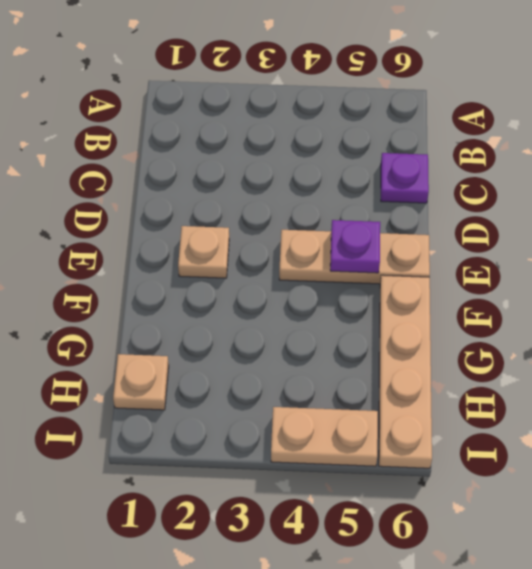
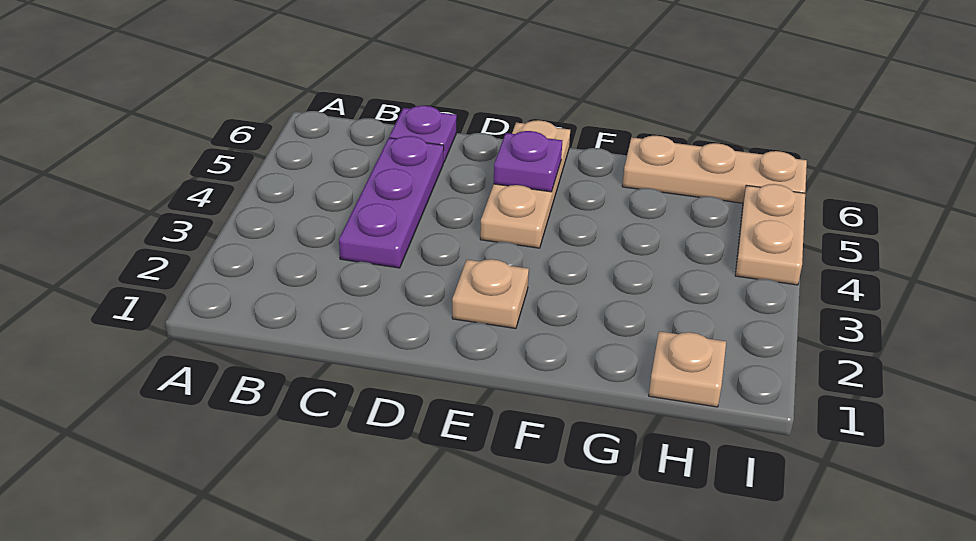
none -> purple 1x3 plate [339,136,444,268]
tan 1x4 plate [379,275,432,468] -> tan 1x3 plate [622,136,807,203]

